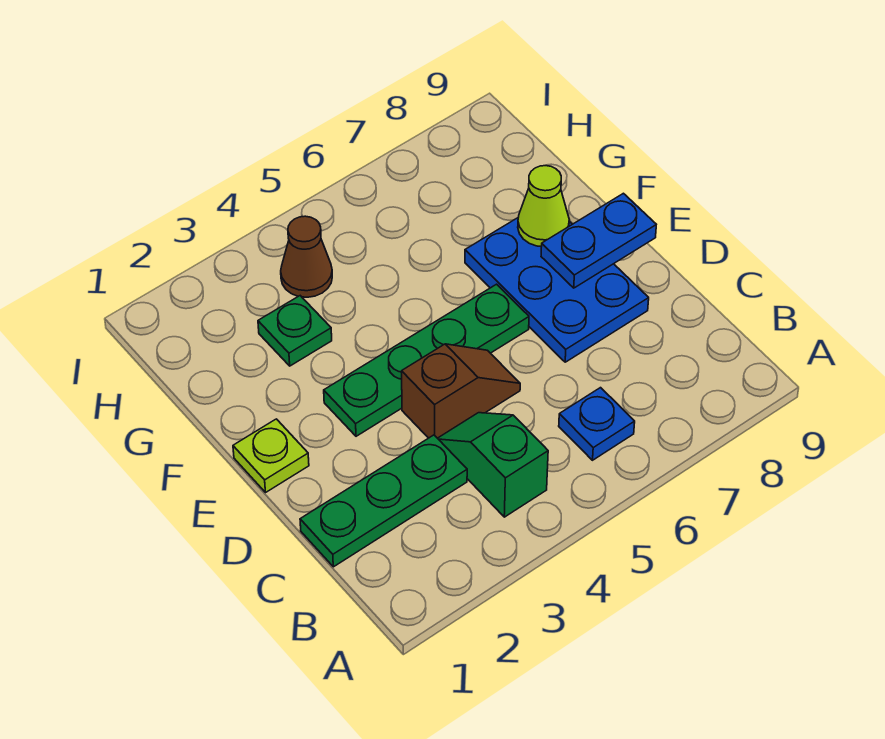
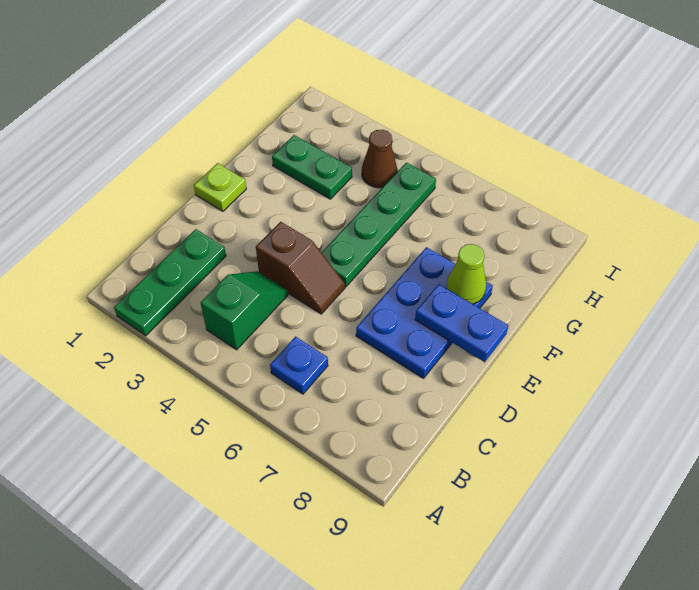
green 1x3 plate [300,435,467,567] -> green 1x3 plate turned to [114,229,226,336]
green 1x4 plate [324,284,529,436] -> green 1x4 plate turned to [321,163,436,287]
green 1x1 plate [258,296,332,366] -> green 1x2 plate [272,135,352,199]

